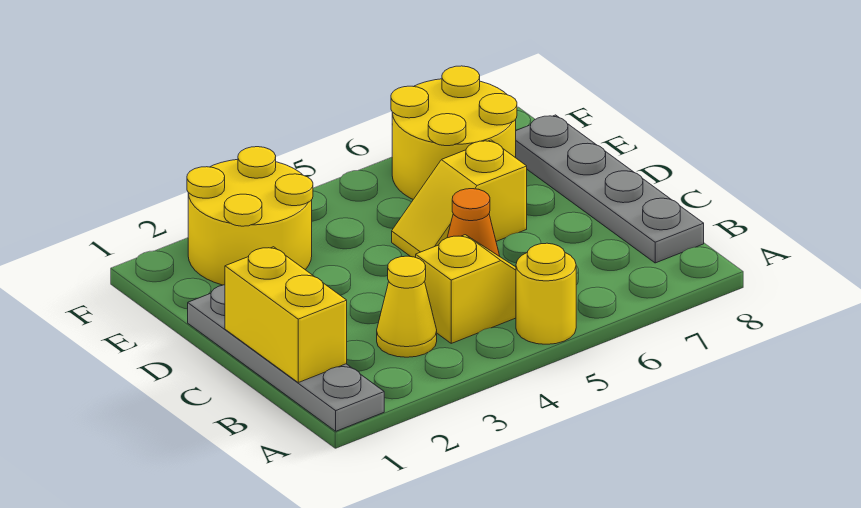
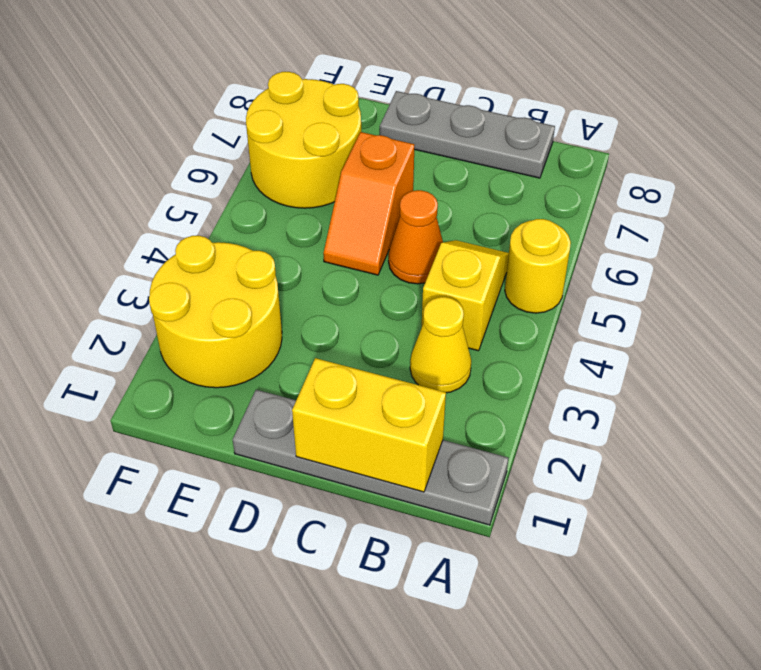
grey 1x4 plate [516,115,704,263] -> grey 1x3 plate [380,91,555,178]
yellow 1x2 slope [392,140,527,257] -> orange 1x2 slope [323,132,414,275]

